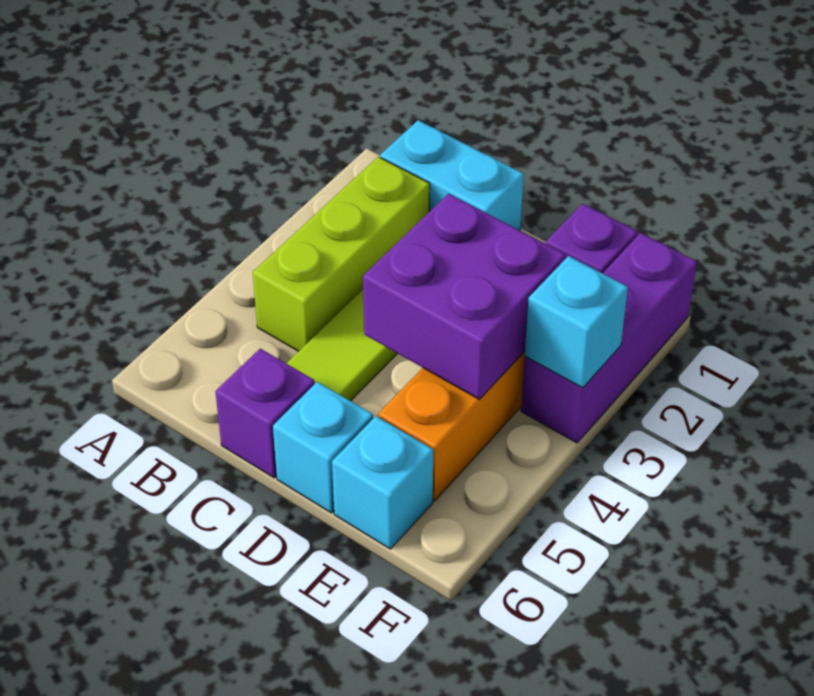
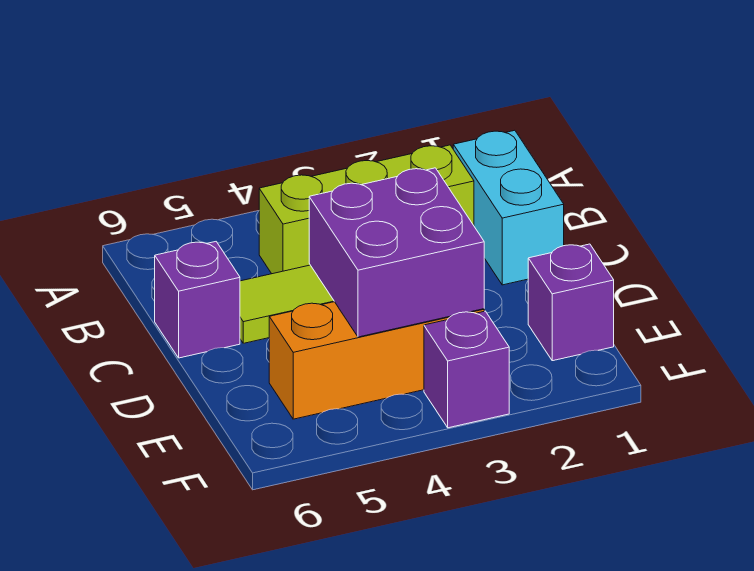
cyan 1x1 brick [273,382,373,513] -> none
cyan 1x1 brick [332,416,433,549] -> none
purple 1x3 brick [521,233,697,443] -> purple 1x1 brick [424,311,509,428]
cyan 1x1 brick [525,256,628,388] -> none

